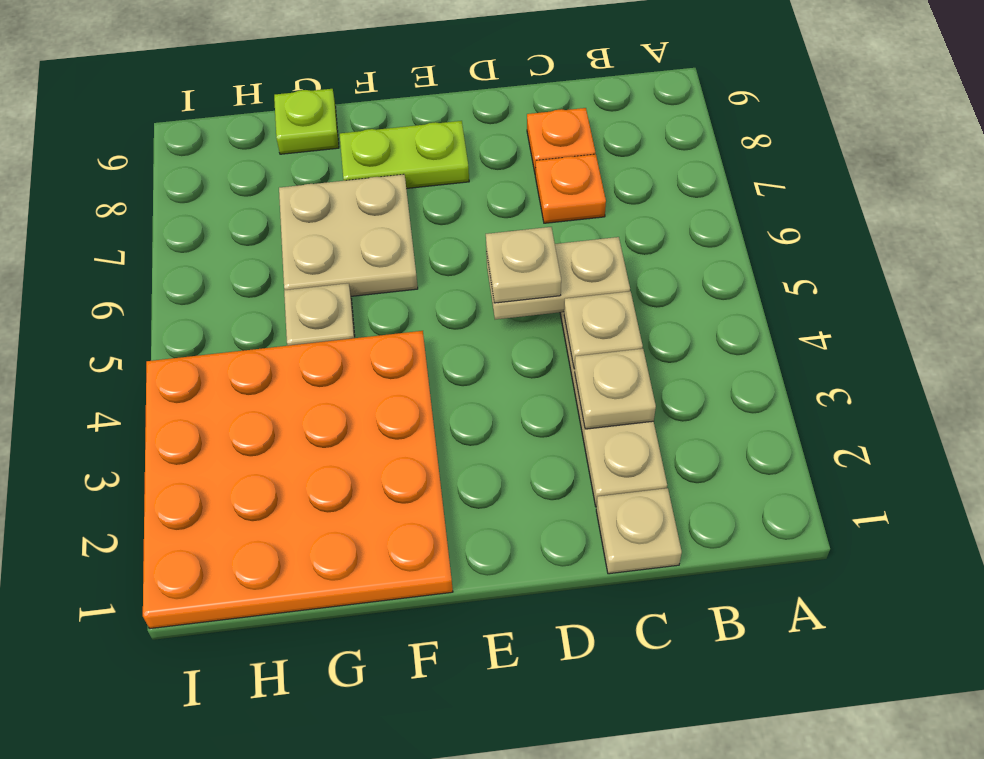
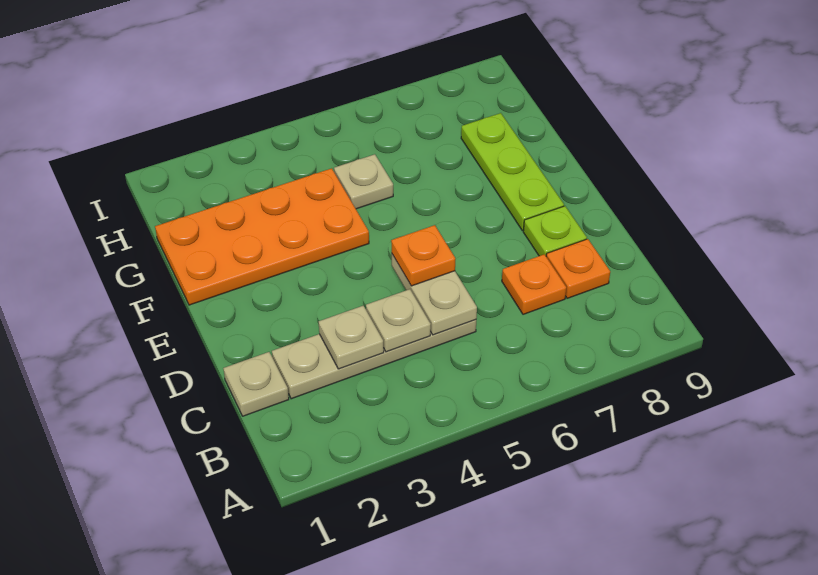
tan 1x1 plate [486,227,561,303] -> orange 1x1 plate [391,225,455,286]
lime 1x2 plate [340,121,469,189] -> lime 1x3 plate [461,113,564,231]
orange 4x4 plate [143,331,453,629] -> orange 2x4 plate [155,168,369,305]
tan 2x2 plate [279,174,418,296] -> none
lime 1x1 plate [274,89,339,154] -> lime 1x1 plate moved to [523,206,587,256]

